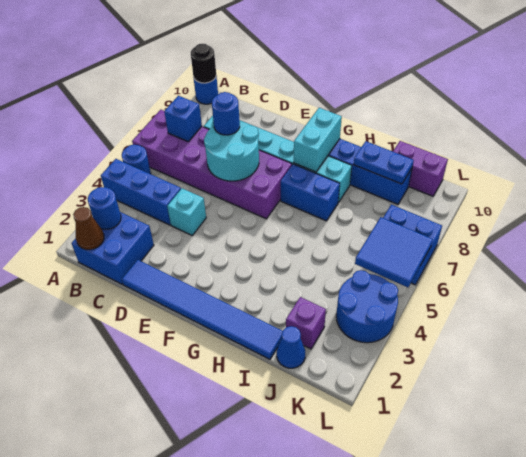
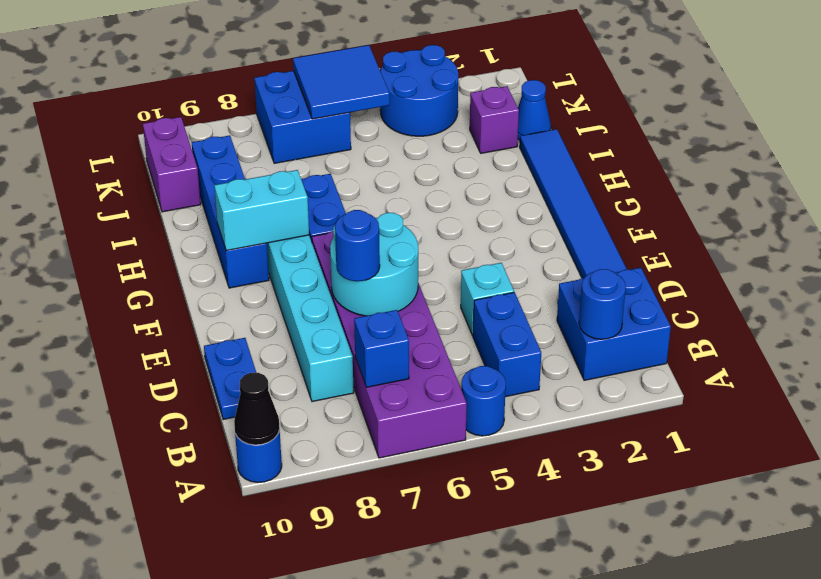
blue 1x3 brick [101,159,181,225] -> blue 1x2 brick [473,292,541,397]
black 1x1 round brick [191,44,216,83] -> black 1x1 cone [234,373,280,445]
brown 1x1 cone [73,207,104,250] -> none
blue 1x2 plate [354,141,414,184] -> blue 1x2 plate moved to [204,338,256,420]

